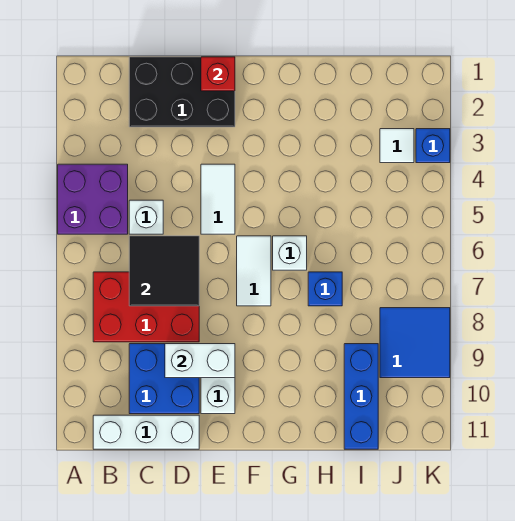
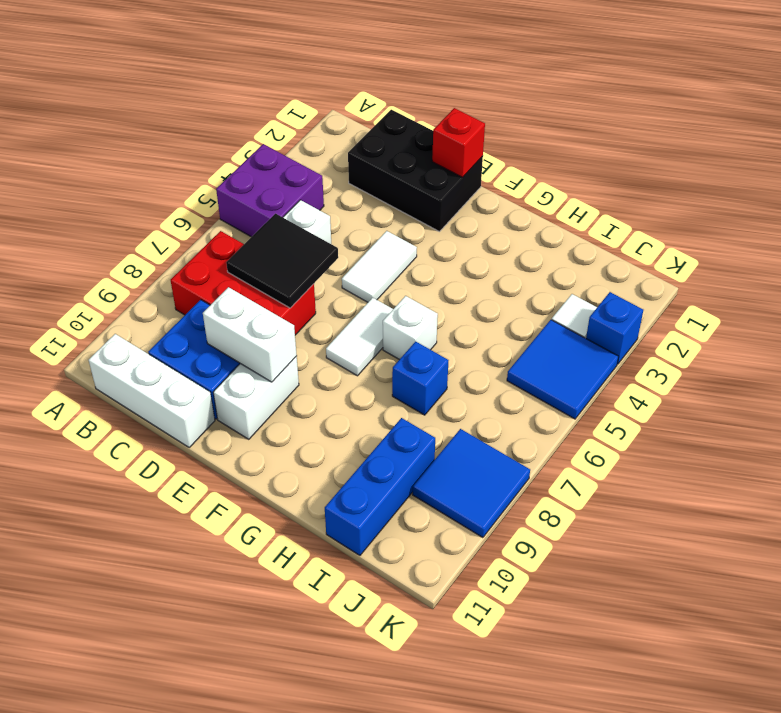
none -> blue 2x2 tile [507,320,619,419]

